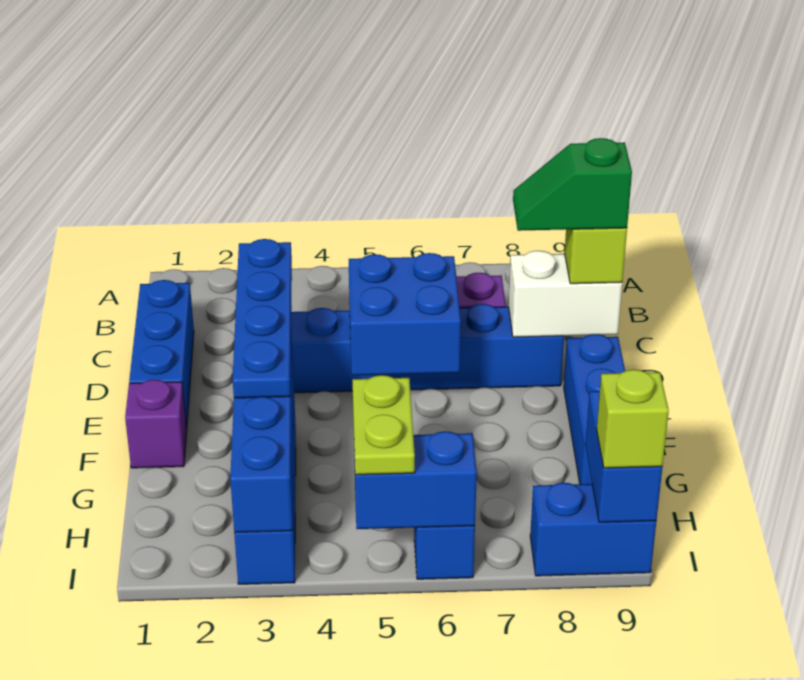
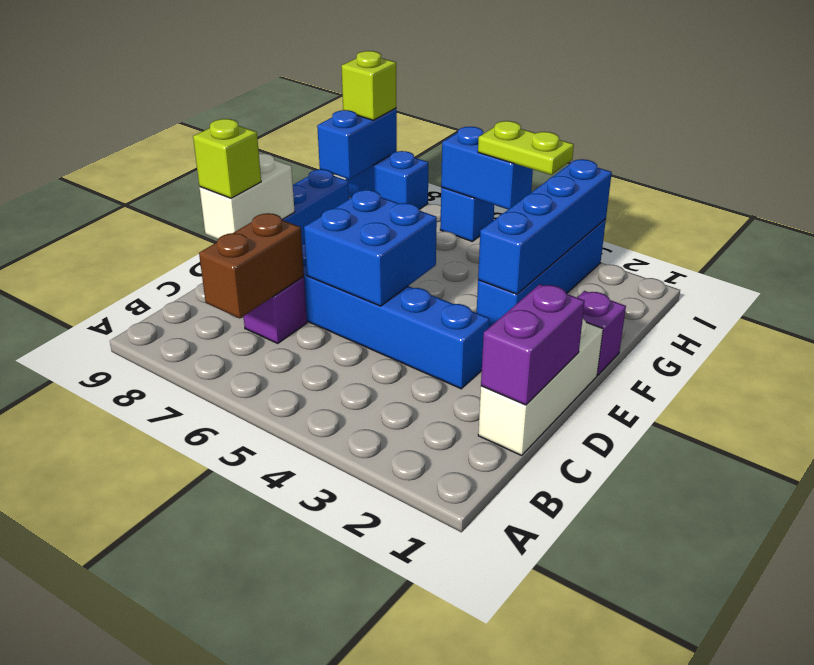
none -> brown 1x2 brick [199,213,304,318]
blue 1x3 brick [129,280,194,430] -> white 1x3 brick [478,319,603,455]
none -> purple 1x2 brick [481,284,585,405]
blue 1x4 plate [233,239,292,398] -> none
white 1x2 brick [508,251,622,337] -> white 1x2 brick turned to [199,154,295,239]
green 1x2 slope [513,138,632,231] -> none
lime 1x2 plate [352,375,415,475] -> lime 1x2 plate turned to [478,121,574,175]

